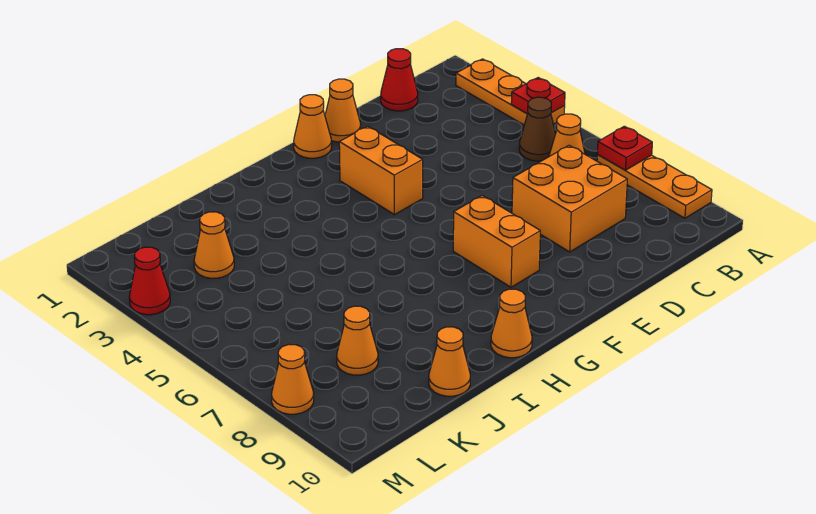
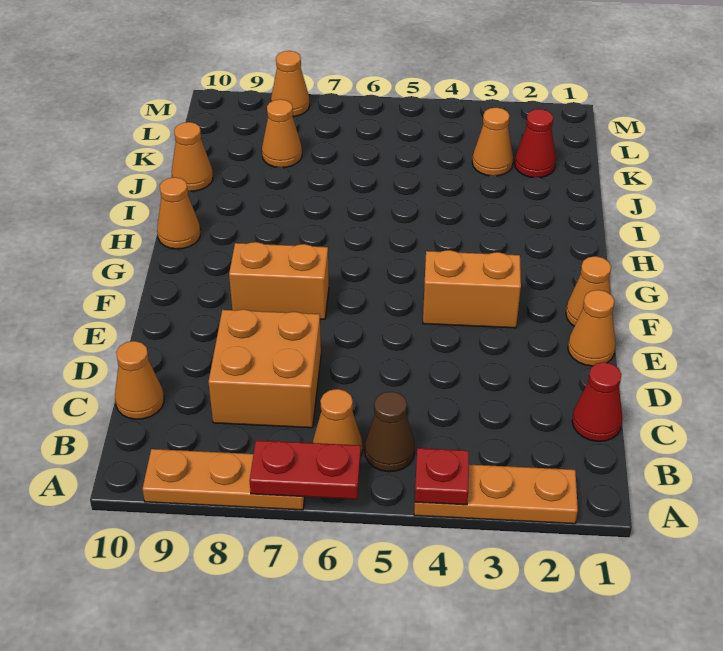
red 1x1 plate [597,126,652,170] -> red 1x2 plate [250,440,361,499]
none -> orange 1x1 cone [115,341,164,419]
red 1x1 cone [129,247,170,315] -> red 1x1 cone moved to [515,109,556,178]

